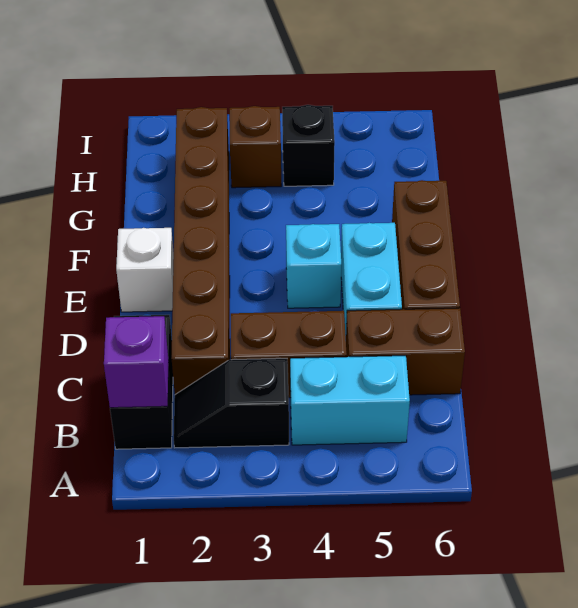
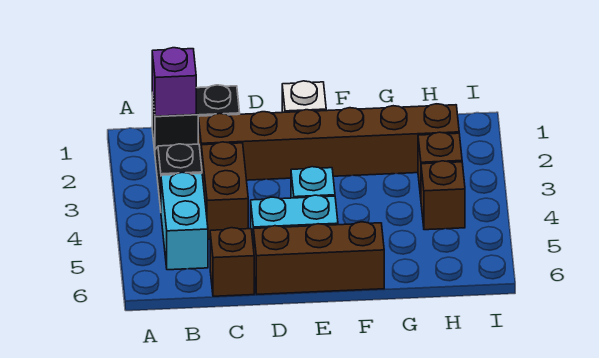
brown 1x2 brick [346,308,465,395] -> brown 1x1 brick [210,228,254,296]
black 1x1 brick [282,105,335,186] -> brown 1x1 brick [421,161,465,230]

